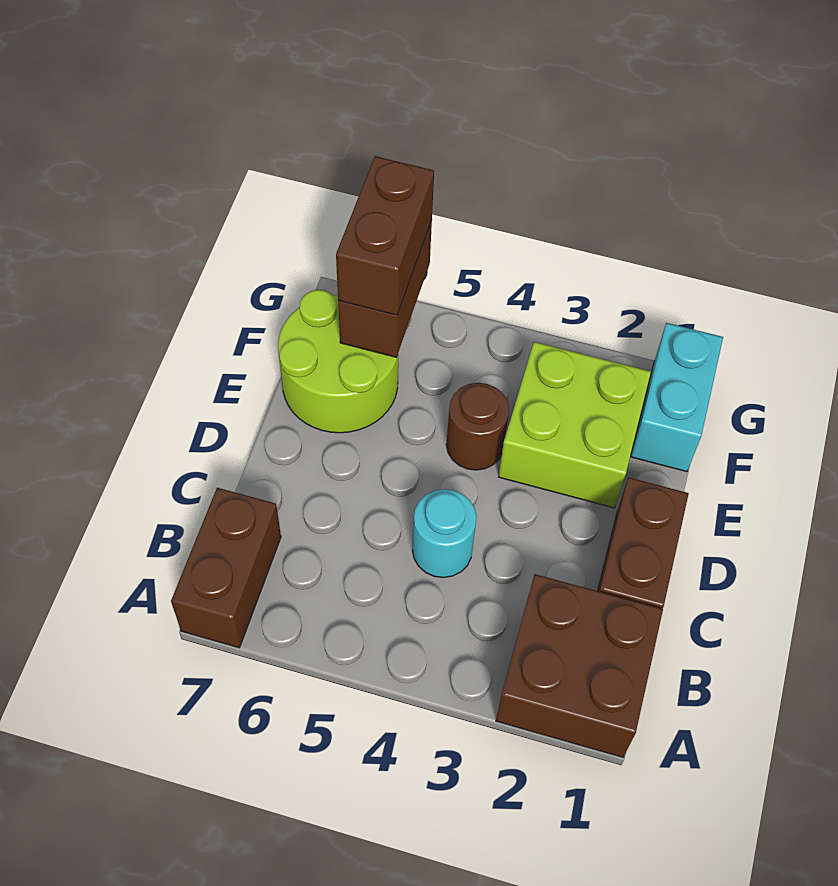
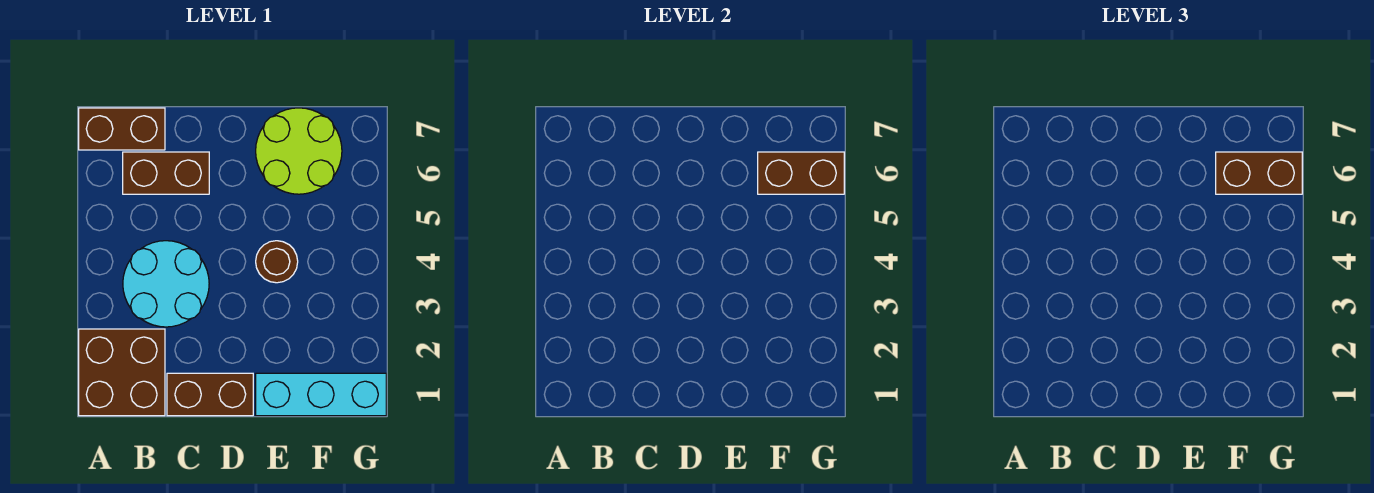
none -> brown 1x2 brick [123,152,209,194]
cyan 1x1 round brick [412,489,477,578] -> cyan 2x2 round brick [123,241,209,327]
lime 2x2 brick [499,342,651,508] -> none
cyan 1x2 brick [631,323,723,472] -> cyan 1x3 brick [256,373,386,416]

